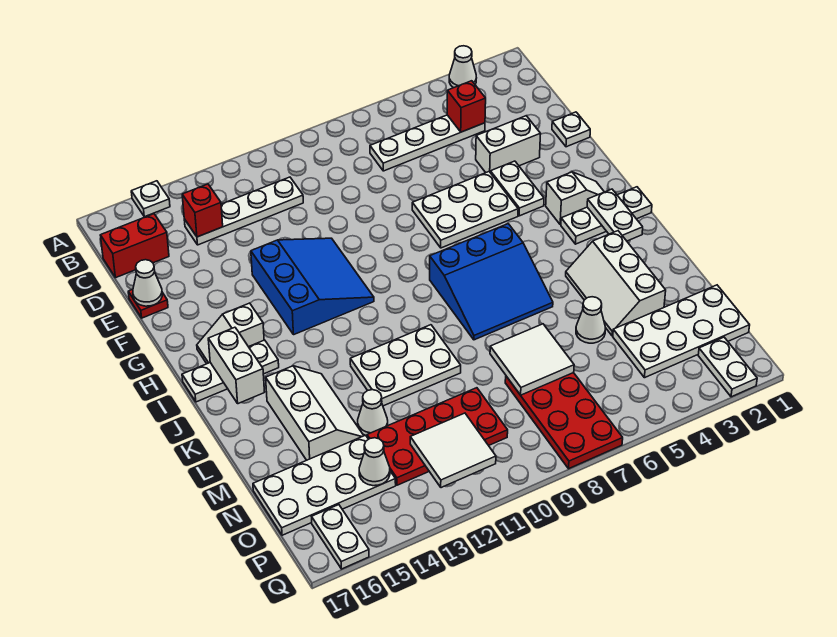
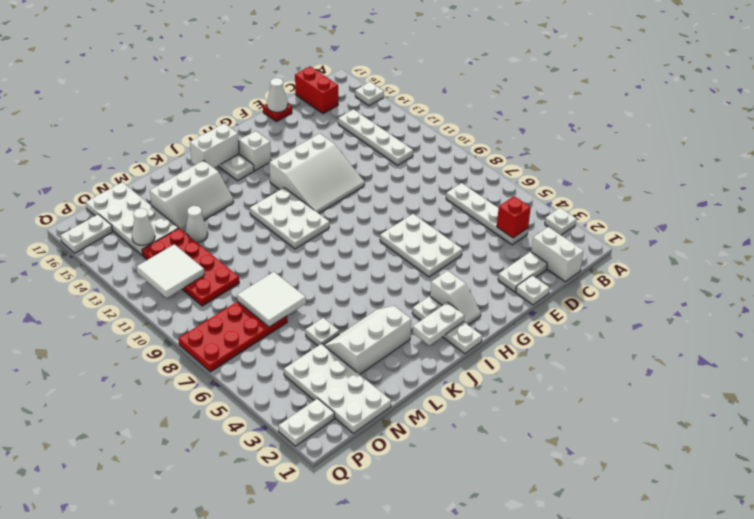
white 1x1 cone [449,46,476,88] -> white 1x1 plate [545,208,577,235]
red 1x1 brick [182,184,223,237] -> none
white 1x2 brick [476,116,541,173] -> white 1x2 brick moved to [531,227,584,281]
white 1x2 plate [490,161,544,216] -> white 1x2 plate moved to [498,252,547,292]
blue 3x3 slope [251,238,374,335] -> white 3x3 slope [269,133,365,213]
blue 3x3 slope [430,224,553,340] -> none
white 2x3 plate [350,325,461,406] -> white 2x3 plate moved to [250,188,329,249]
white 1x1 cone [576,297,605,343] -> white 1x1 plate [305,318,339,346]

